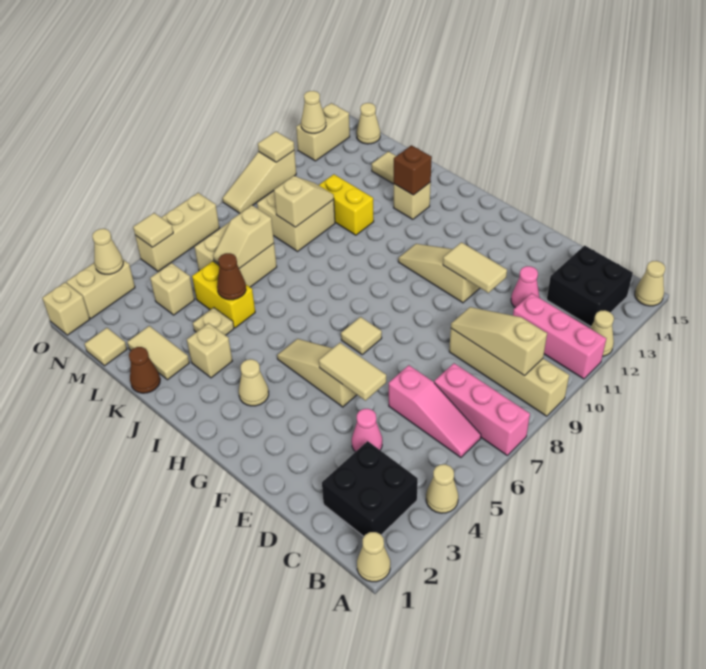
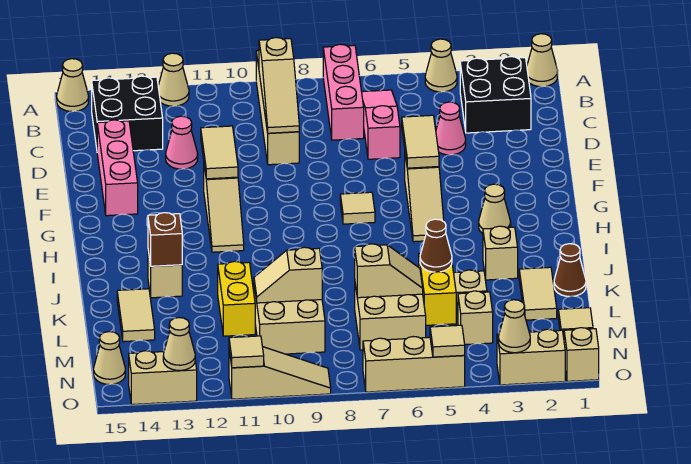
pink 1x3 brick [513,293,606,379] -> pink 1x3 brick moved to [97,120,138,216]

